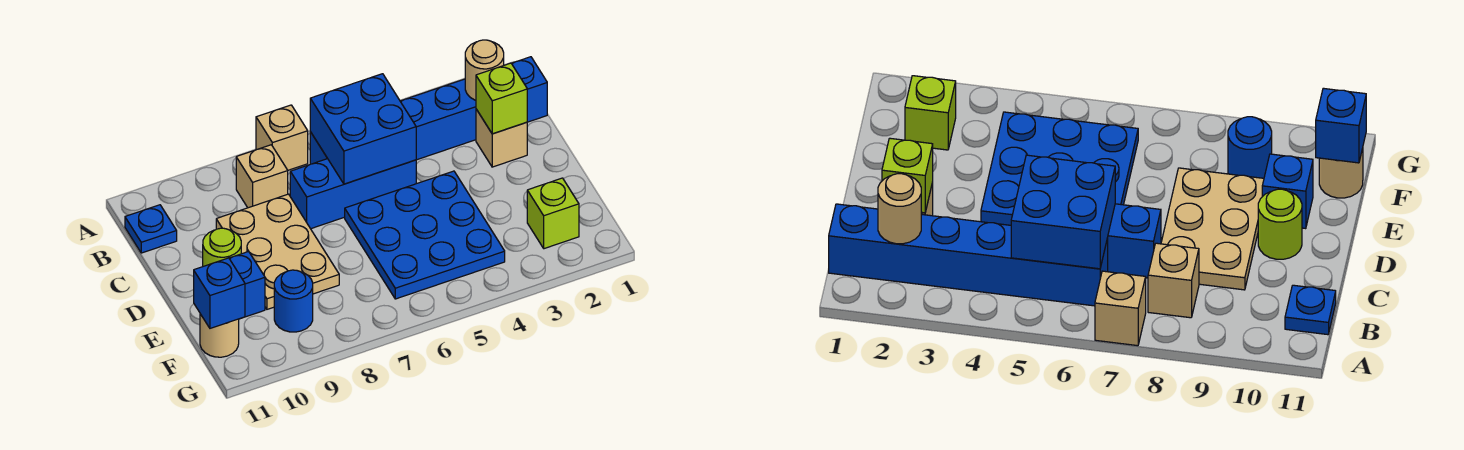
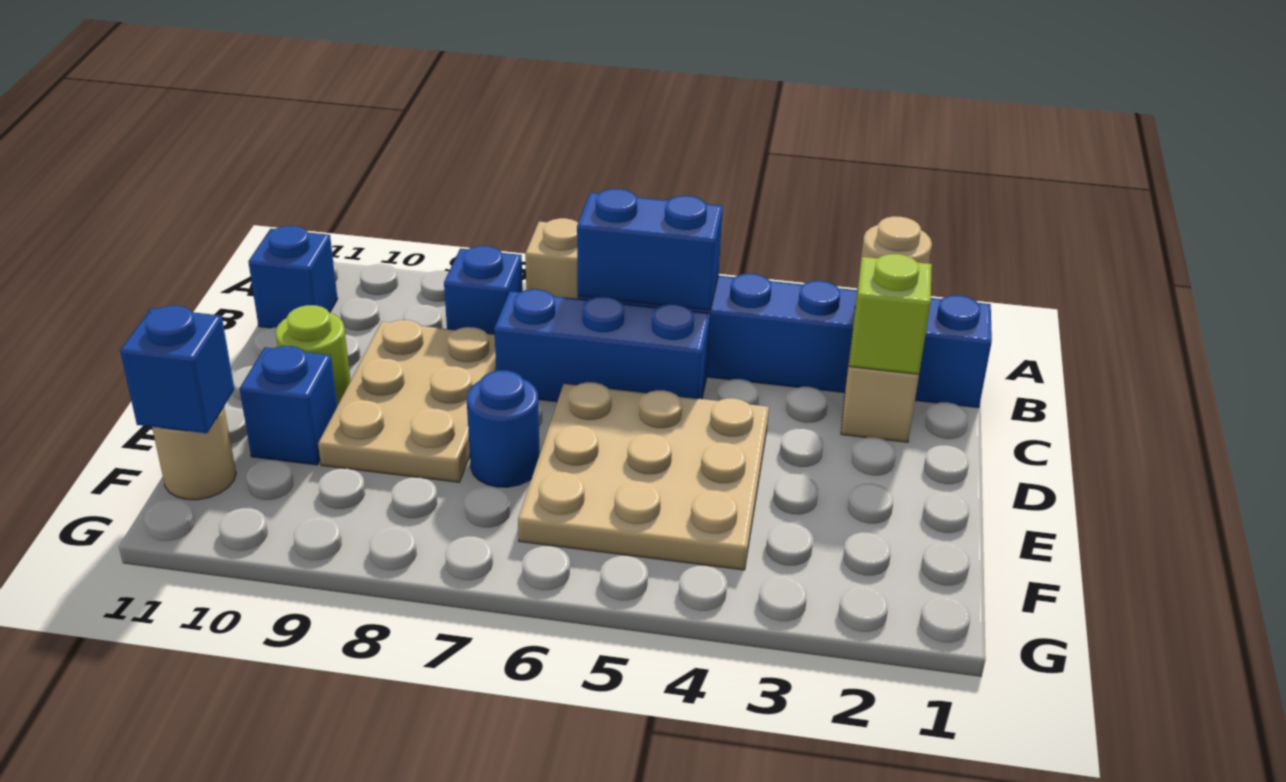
blue 2x2 brick [310,74,416,184] -> blue 1x2 brick [577,189,723,310]
tan 1x1 brick [236,145,288,208] -> blue 1x1 brick [444,246,523,334]
blue 1x1 plate [125,205,177,253] -> blue 1x1 brick [248,226,338,328]
blue 3x3 plate [345,171,505,299] -> tan 3x3 plate [518,382,769,570]
lime 1x1 brick [527,178,579,249] -> none
blue 1x1 round brick [274,270,313,332] -> blue 1x1 round brick moved to [467,370,540,487]

